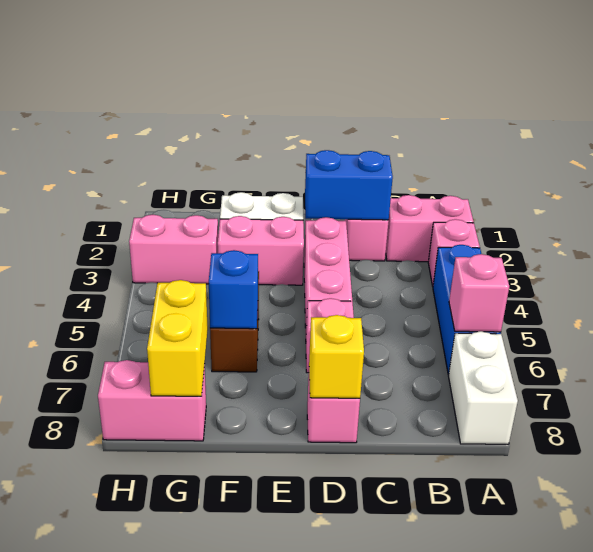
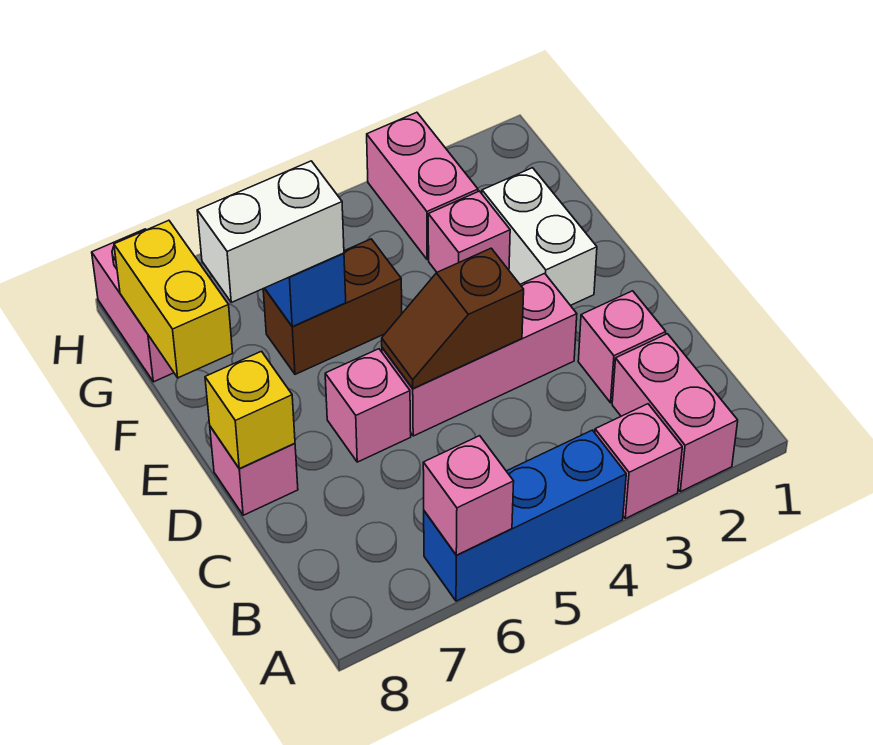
white 1x2 brick [448,331,518,444] -> white 1x2 brick moved to [197,161,344,302]
blue 1x2 brick [305,150,393,220] -> none
none -> brown 1x2 slope [382,248,524,389]
pink 1x2 brick [218,216,304,285] -> pink 1x1 brick [428,191,510,272]
yellow 1x2 brick [147,280,208,396] -> yellow 1x2 brick turned to [114,220,233,378]

